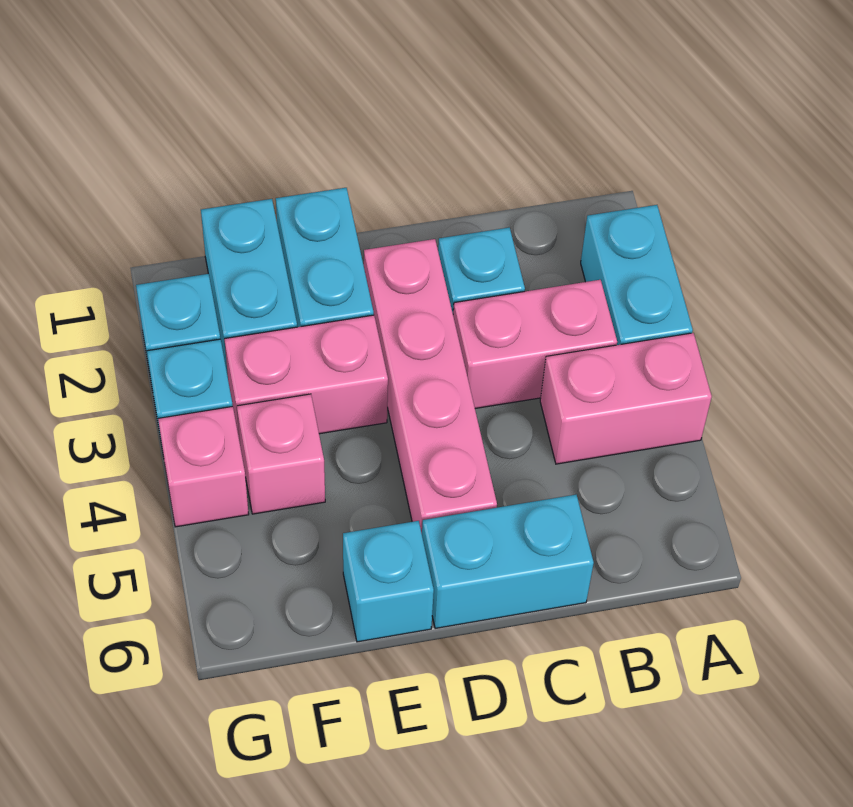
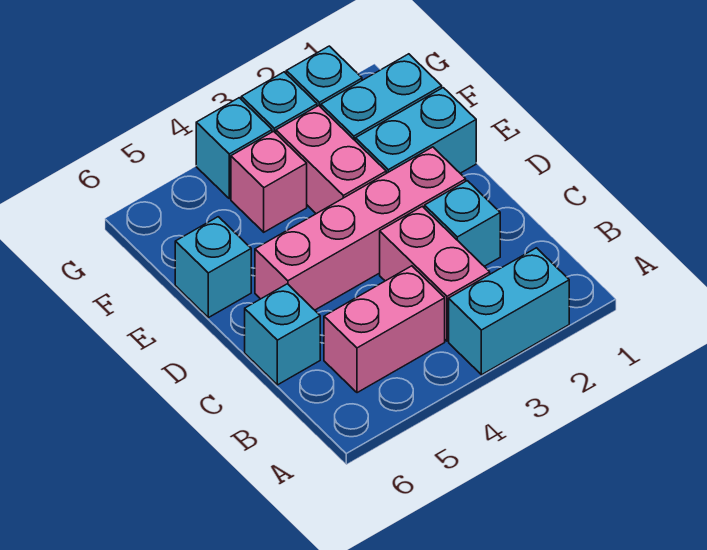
pink 1x2 brick [540,333,712,464] -> pink 1x2 brick turned to [324,266,445,393]
cyan 1x2 brick [422,495,594,629] -> cyan 1x1 brick [245,284,320,385]
pink 1x1 brick [158,407,249,527] -> cyan 1x1 brick [196,98,272,199]

